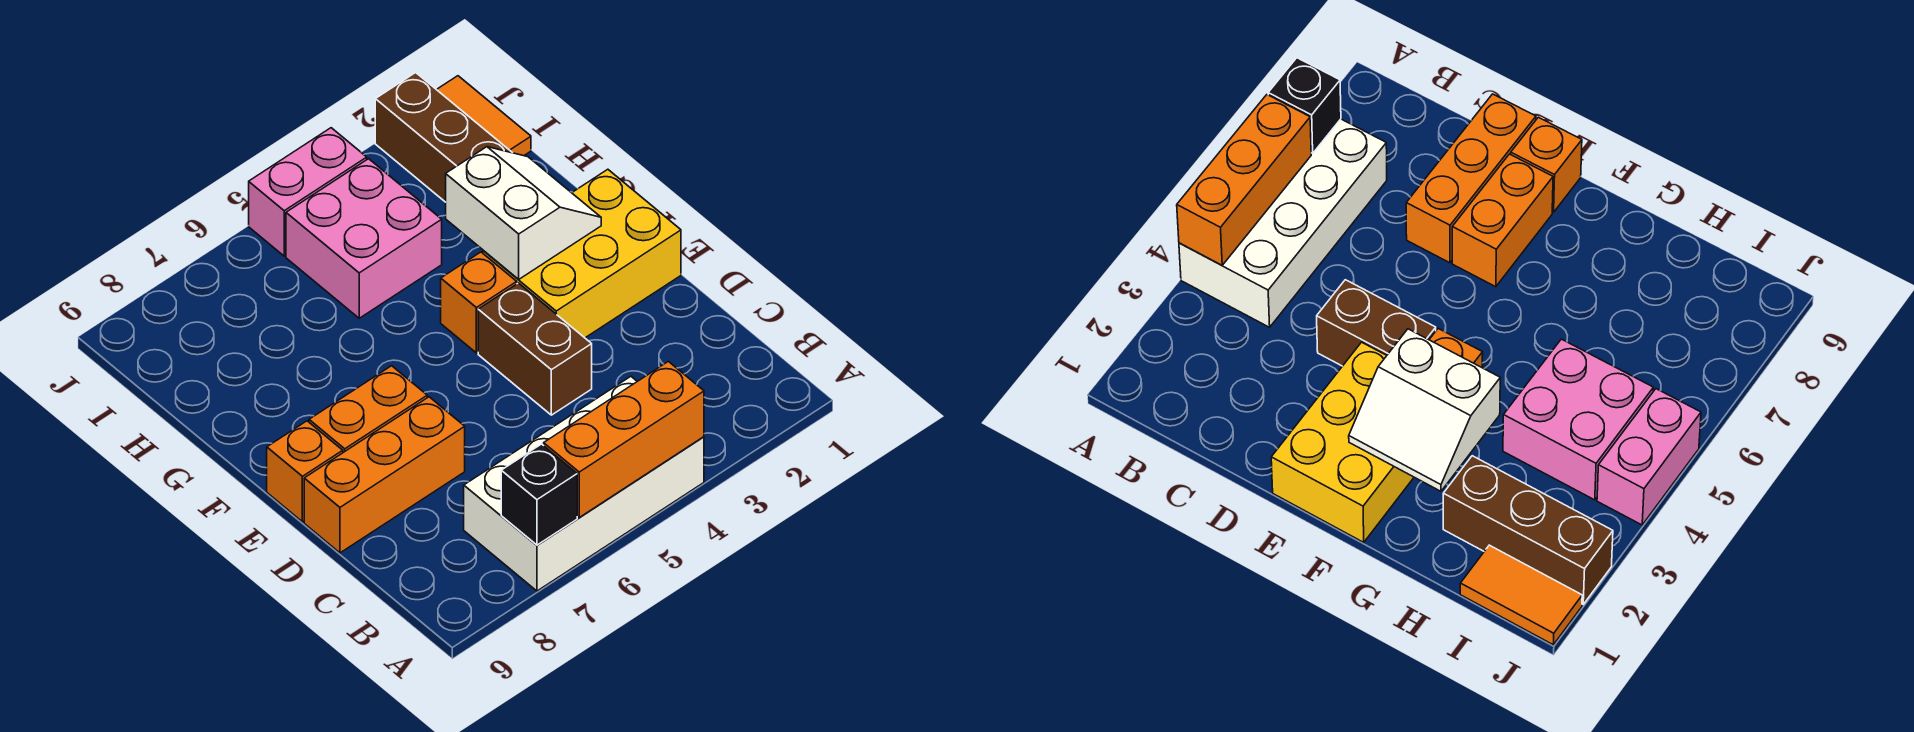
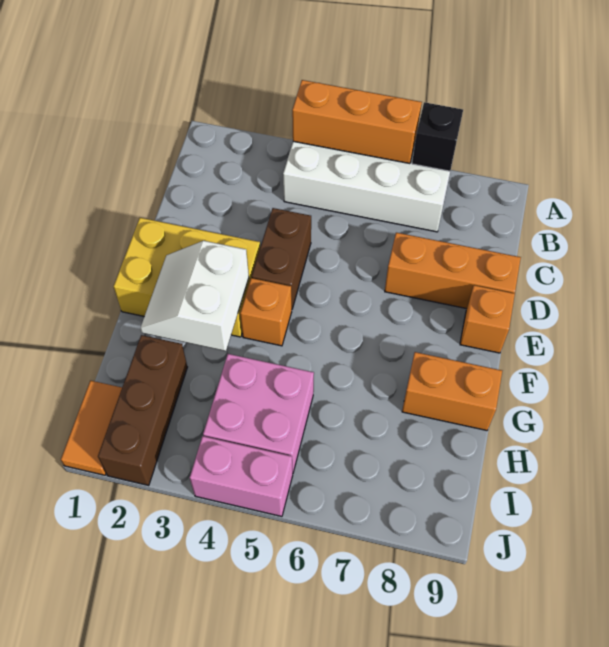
orange 1x2 brick [309,366,427,452] -> orange 1x2 brick moved to [402,352,502,430]

